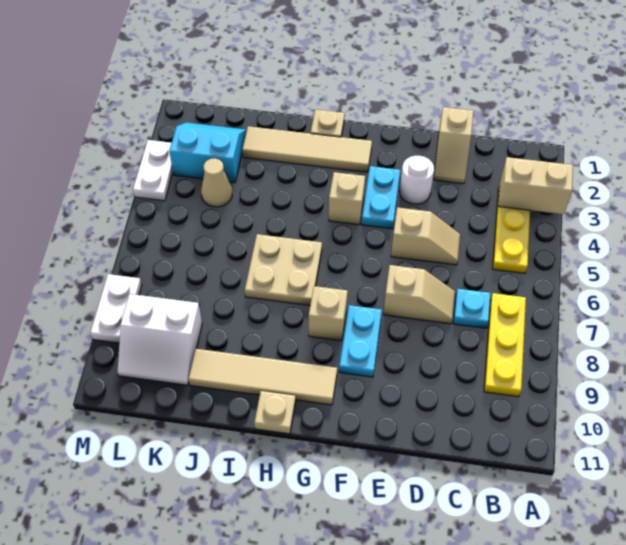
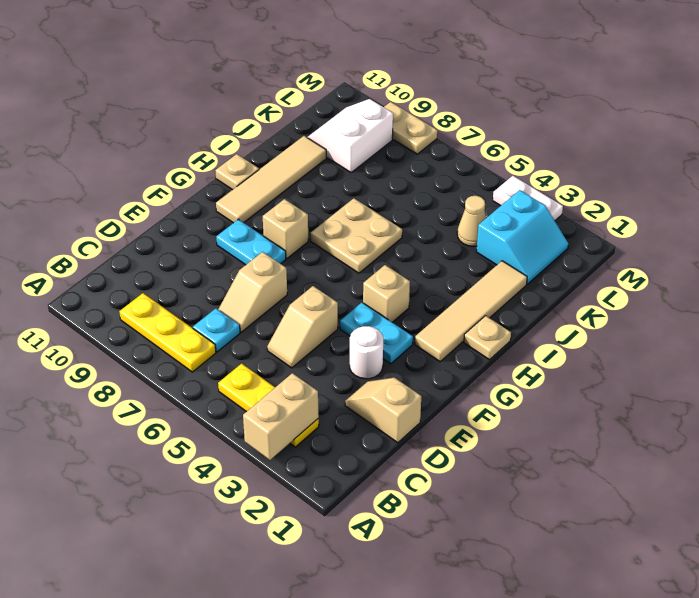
white 1x2 plate [90,274,142,343] -> tan 1x2 plate [384,102,437,154]

